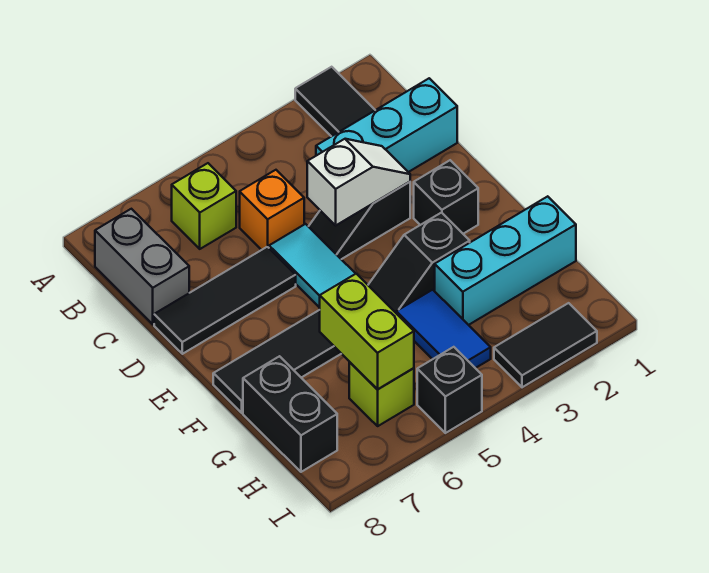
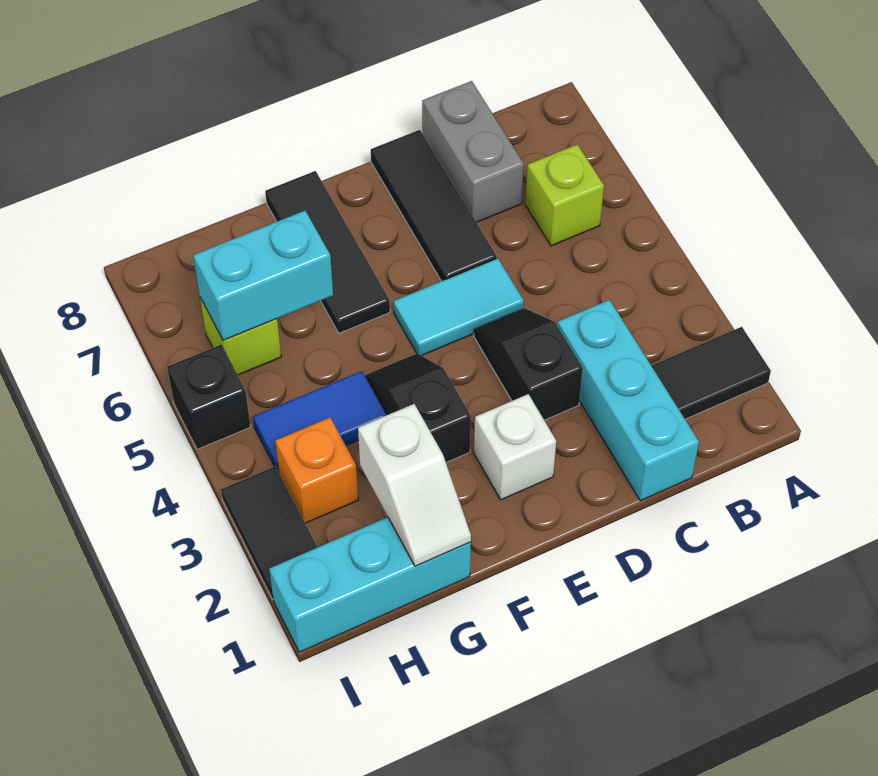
grey 1x2 brick [95,209,189,324] -> grey 1x2 brick turned to [422,81,524,222]
orange 1x1 brick [240,170,304,250] -> orange 1x1 brick moved to [275,418,358,523]
white 1x2 slope [307,139,410,225] -> white 1x2 slope moved to [358,404,471,566]
black 1x1 brick [414,160,478,234] -> white 1x1 brick [474,394,556,500]
cyan 1x3 brick [435,196,576,325] -> cyan 1x3 brick turned to [269,517,471,652]
lime 1x2 brick [320,274,414,389] -> cyan 1x2 brick [193,211,333,340]
black 1x2 brick [243,356,337,472] -> none

